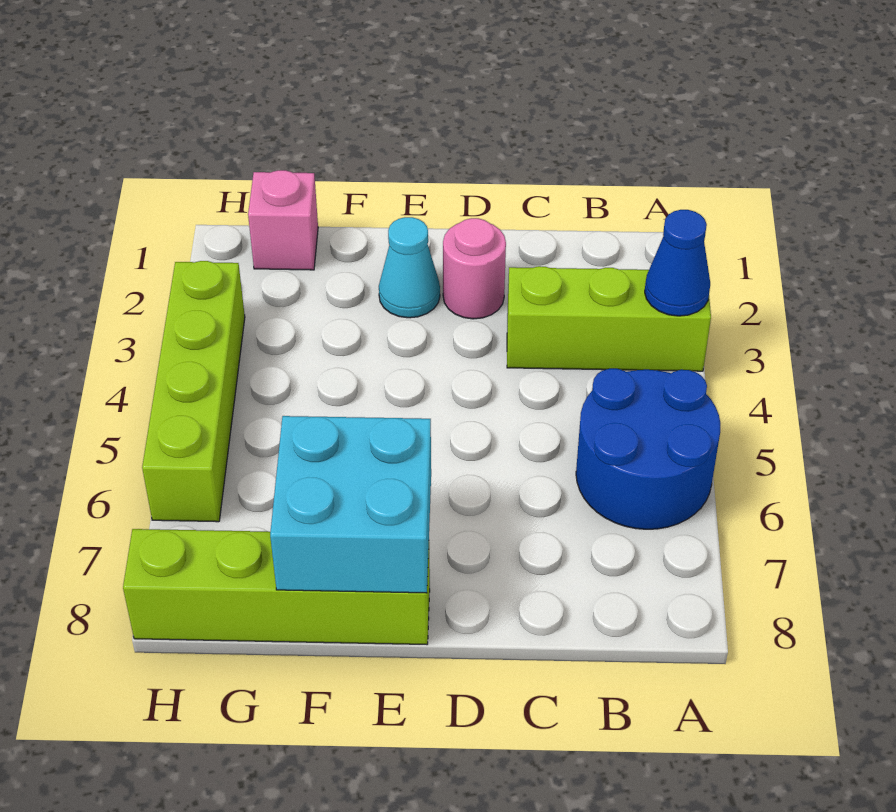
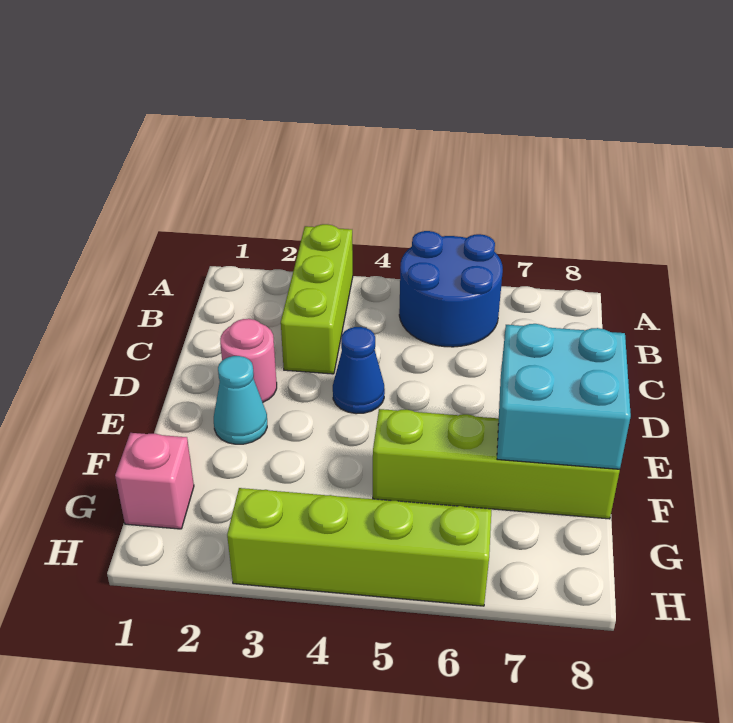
blue 1x1 cone [645,210,710,316] -> blue 1x1 cone moved to [333,327,385,414]
lime 1x4 brick [123,529,430,644] -> lime 1x4 brick turned to [373,409,620,519]

